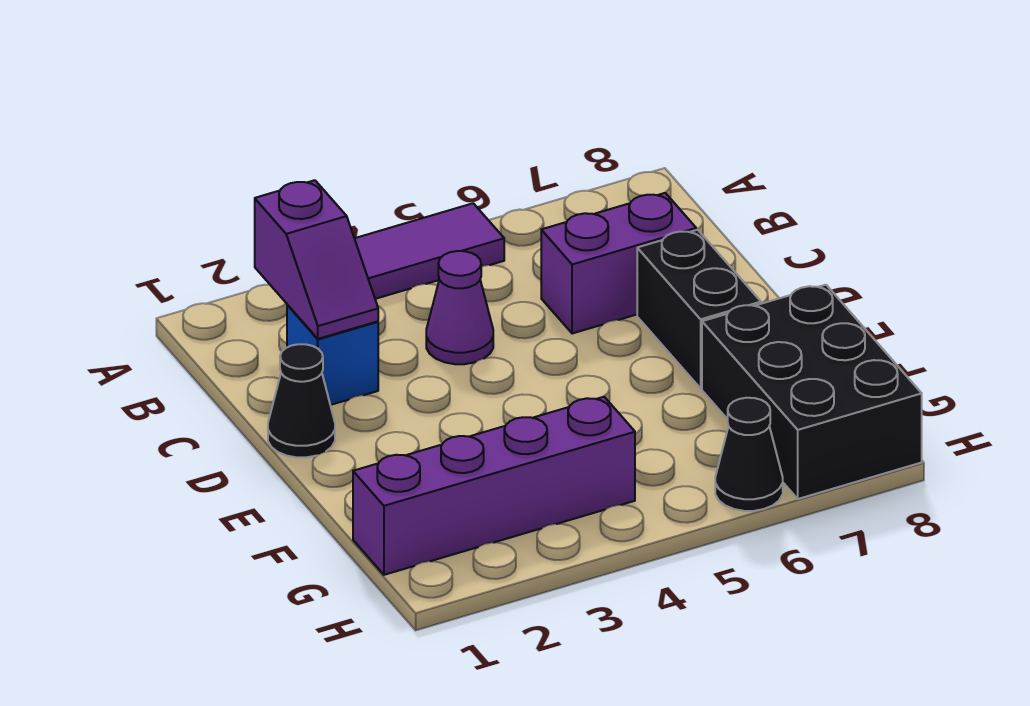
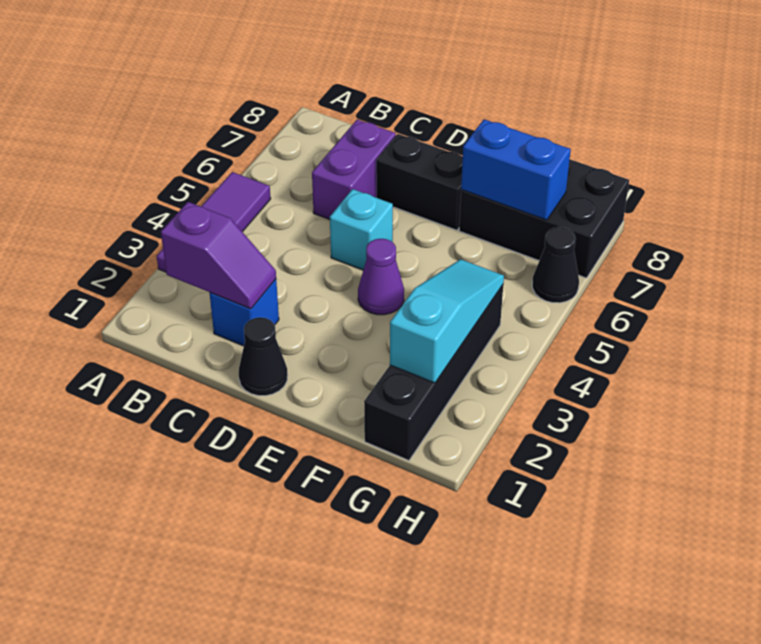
purple 1x1 cone [426,251,493,364] -> purple 1x1 cone moved to [358,239,404,315]
none -> cyan 1x1 brick [330,189,393,270]
none -> blue 1x2 brick [461,119,571,220]
purple 1x4 brick [353,397,635,575] -> black 1x4 brick [364,285,503,460]
none -> cyan 1x3 slope [390,259,504,383]

